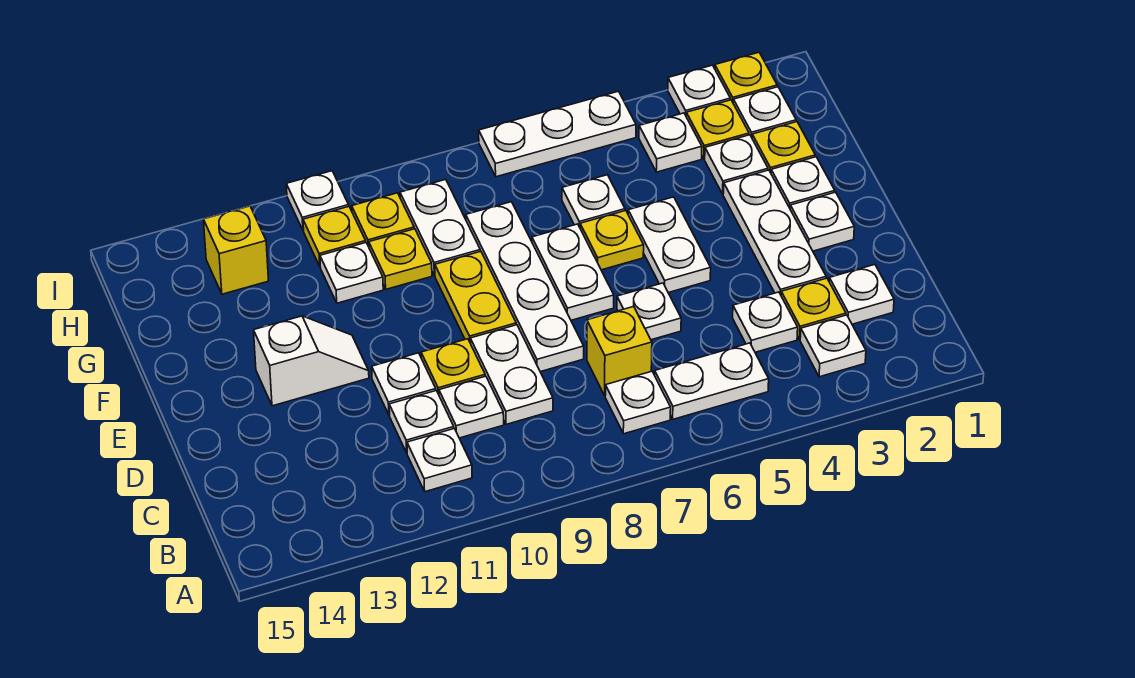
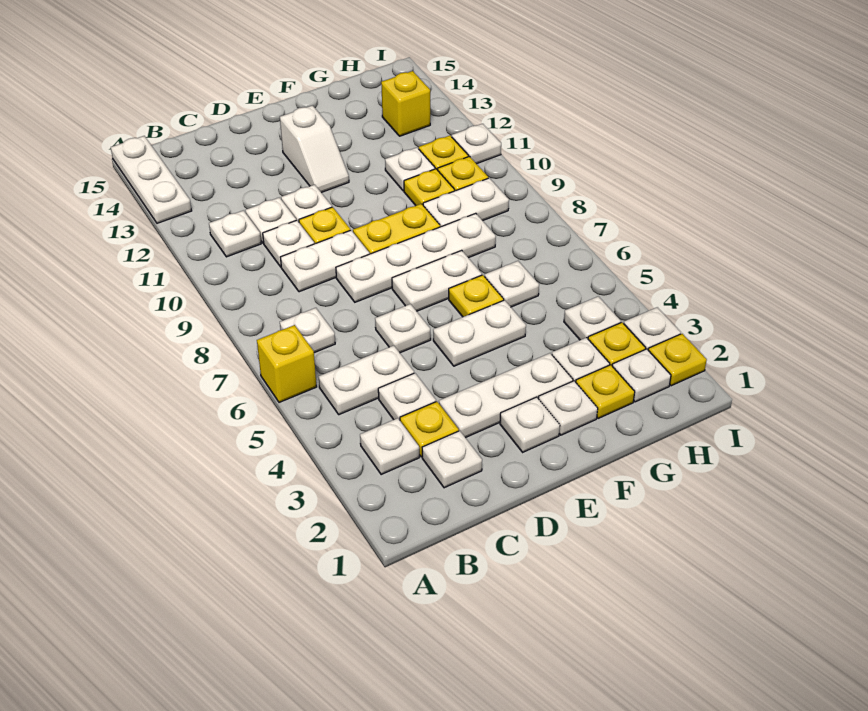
white 1x2 plate [655,343,769,419] -> white 1x2 plate turned to [319,346,414,415]
yellow 1x1 brick [587,307,652,396] -> yellow 1x1 brick moved to [257,325,317,402]
white 1x3 plate [479,91,636,177] -> white 1x3 plate moved to [111,136,192,223]

